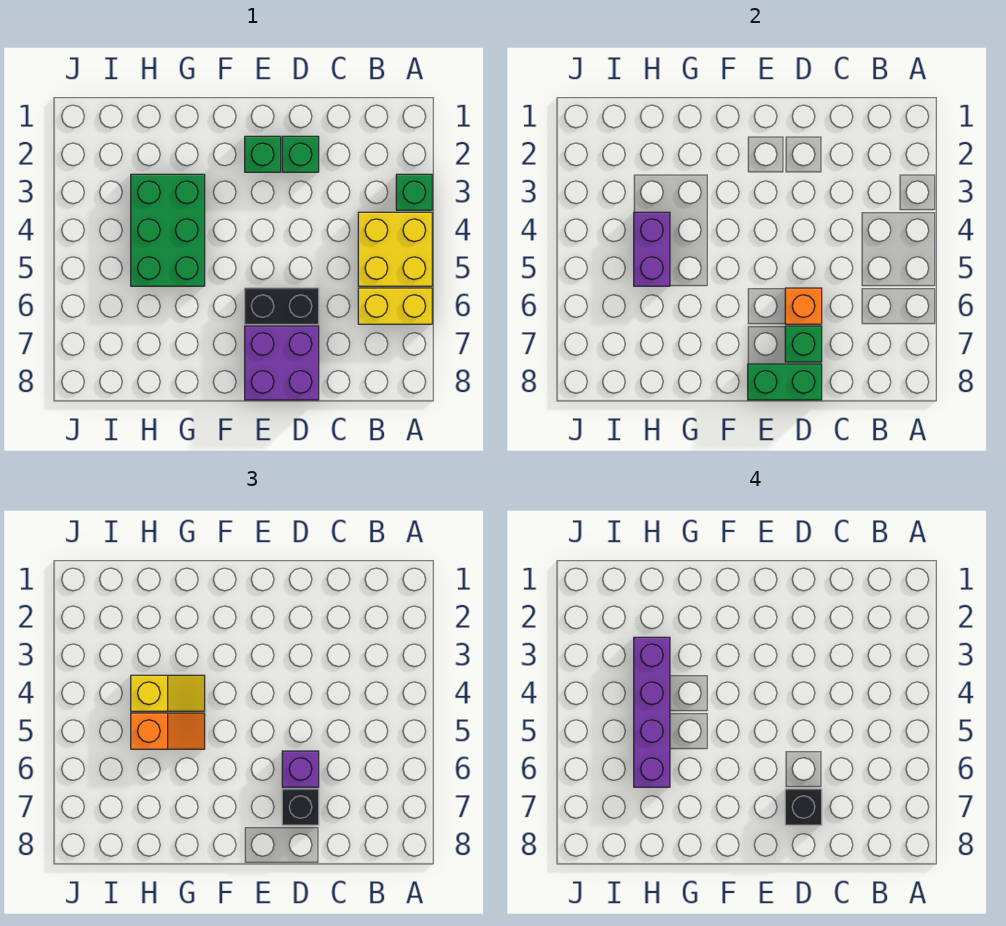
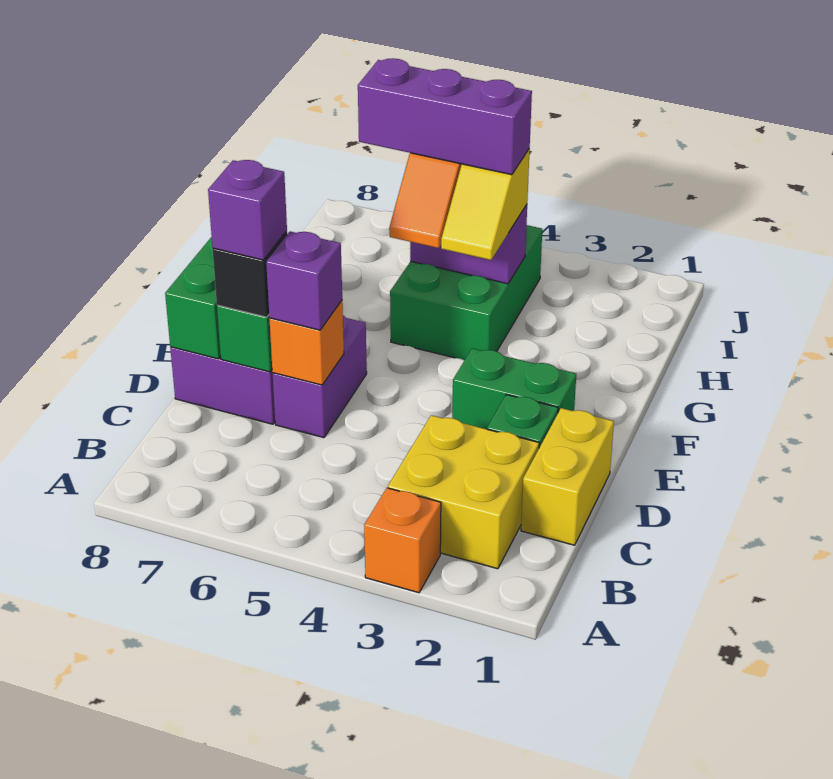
green 1x1 brick [396,174,432,210] -> orange 1x1 brick [364,488,441,593]
yellow 2x2 brick [358,212,432,286] -> yellow 2x2 brick moved to [388,415,539,569]
yellow 1x2 brick [358,288,432,324] -> yellow 1x2 brick moved to [521,408,614,545]
black 1x2 brick [245,288,319,324] -> purple 1x2 brick [273,316,367,438]
black 1x1 brick [785,789,822,825] -> purple 1x1 brick [208,160,287,260]
green 1x1 brick [245,136,281,172] -> green 1x2 brick [452,348,576,429]
green 2x3 brick [131,174,205,286] -> green 2x3 brick turned to [390,225,542,360]
purple 1x4 brick [634,637,670,787] -> purple 1x3 brick [358,58,532,175]

